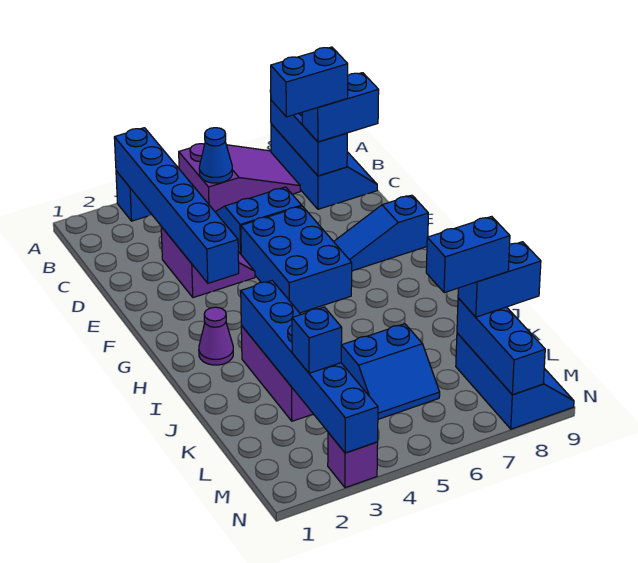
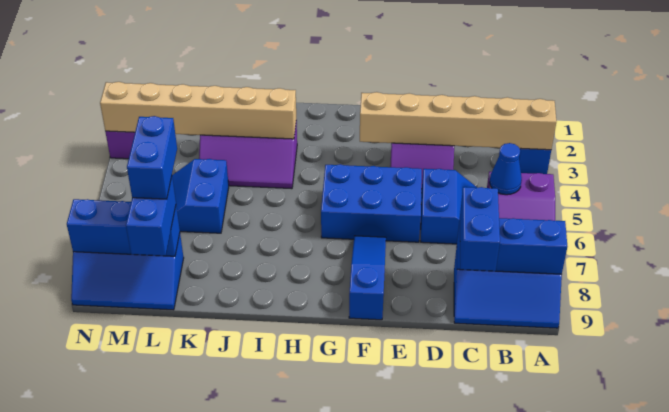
blue 1x6 brick [114,128,239,283] -> tan 1x6 brick [360,92,556,150]
blue 1x2 brick [271,47,348,117] -> none
purple 1x1 cone [199,307,233,365] -> none
blue 1x6 brick [241,281,378,453] -> tan 1x6 brick [100,82,296,139]
blue 1x1 brick [292,307,342,373] -> none

